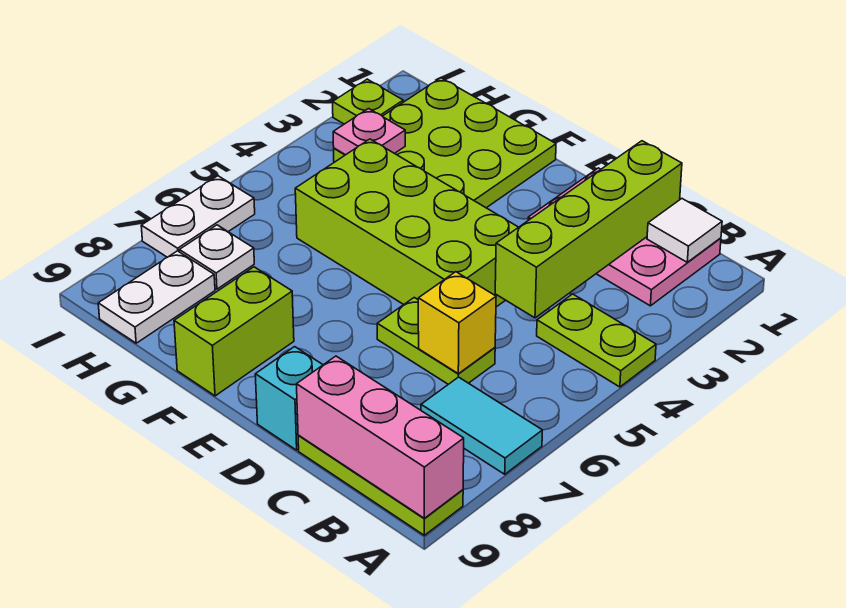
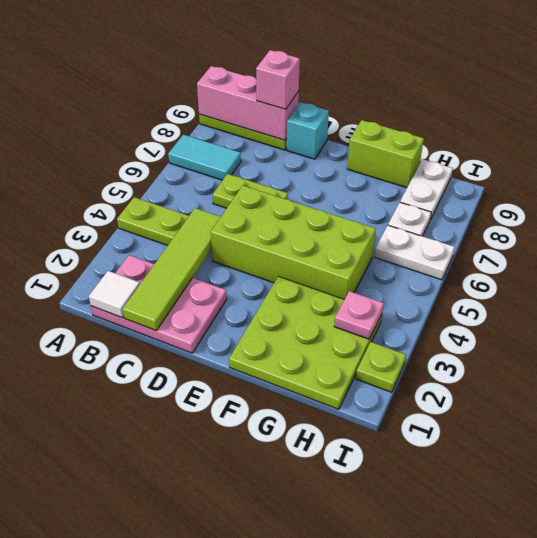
lime 1x4 brick [495,141,682,318] -> lime 1x4 tile [122,208,220,331]
yellow 1x1 brick [418,272,496,374] -> none
none -> pink 1x1 brick [256,50,300,109]
lime 1x2 brick [174,267,294,396] -> lime 1x2 brick turned to [347,120,424,188]
white 1x2 plate [141,176,255,257] -> white 1x2 plate turned to [375,225,455,280]

